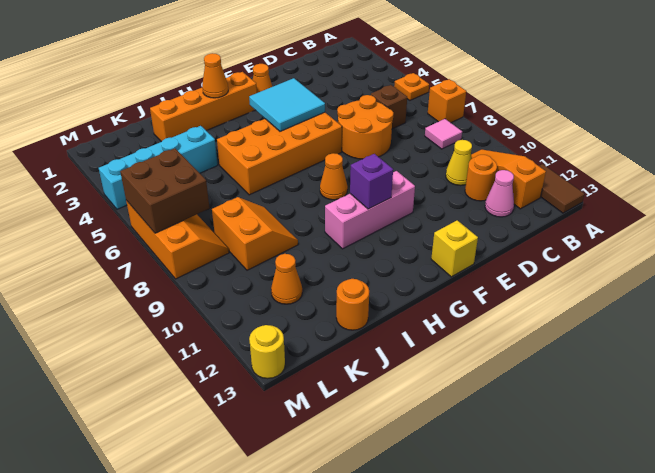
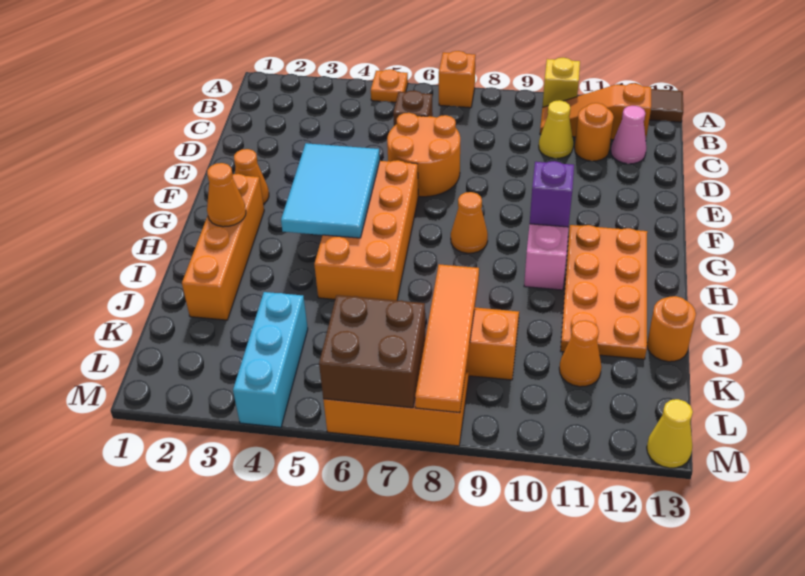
pink 1x1 tile [425,119,462,149] -> none
cyan 2x2 tile [249,78,325,131] -> cyan 2x3 tile [281,143,380,238]
yellow 1x1 brick [431,220,478,277] -> yellow 1x1 brick moved to [543,58,580,107]
none -> orange 2x4 plate [561,225,647,359]
cyan 1x4 brick [99,126,218,209] -> cyan 1x3 brick [233,292,308,427]
none -> orange 1x4 tile [415,264,479,413]
yellow 1x1 round brick [249,325,285,379] -> yellow 1x1 cone [647,399,693,468]

